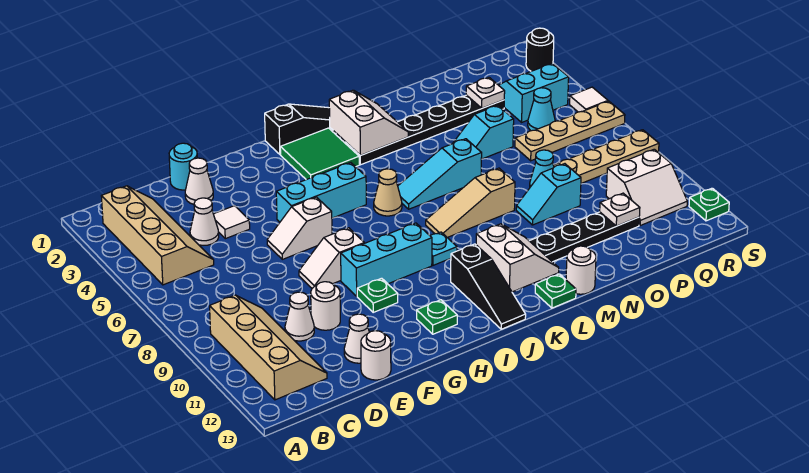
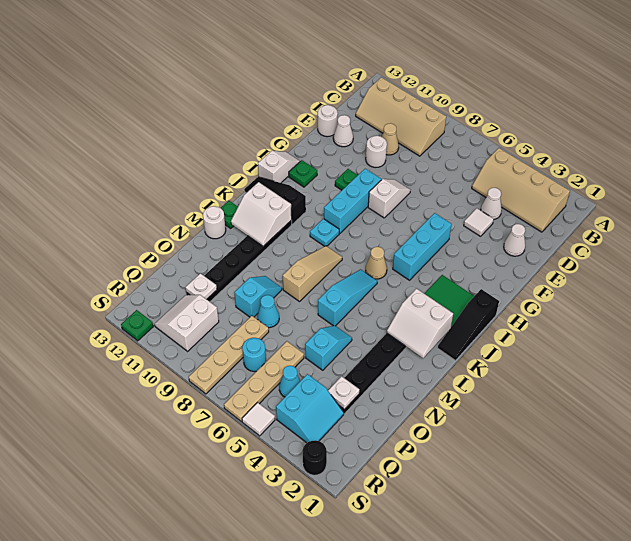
white 1x1 cone [285,292,314,341] -> tan 1x1 cone [382,123,399,155]
cyan 1x1 round brick [169,143,197,190] -> cyan 1x1 round brick moved to [242,338,266,372]
white 1x2 slope [267,197,332,259] -> white 1x2 slope moved to [258,151,300,183]

